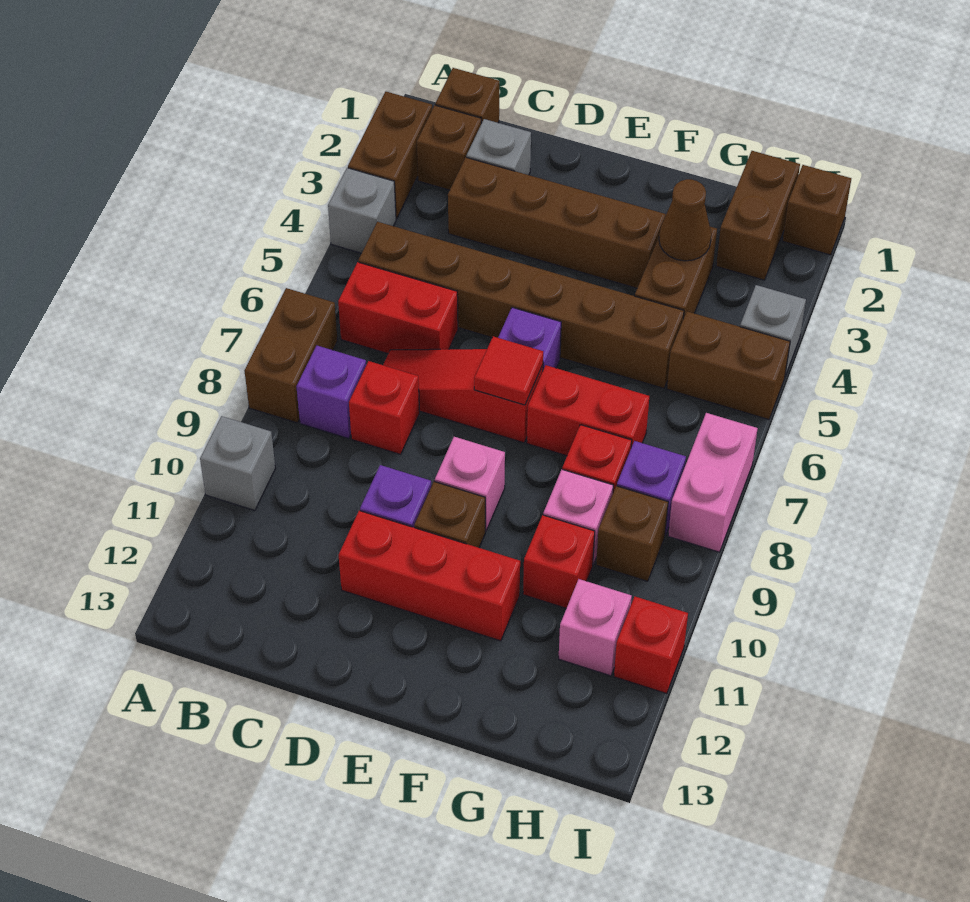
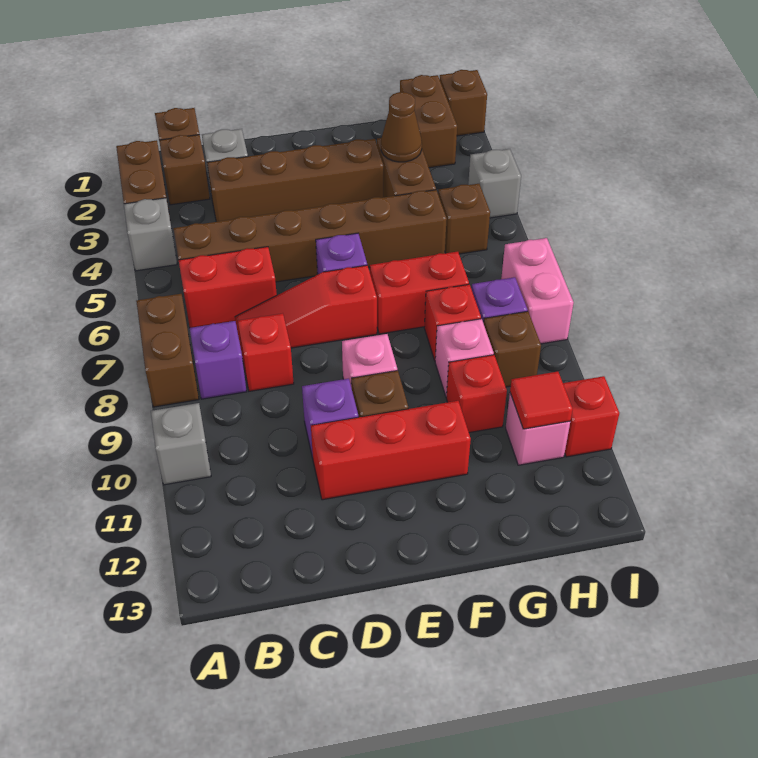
red 1x1 tile [474,336,543,405] -> red 1x1 tile moved to [510,372,573,429]
brown 1x2 brick [667,311,790,420] -> brown 1x1 brick [438,184,490,254]

